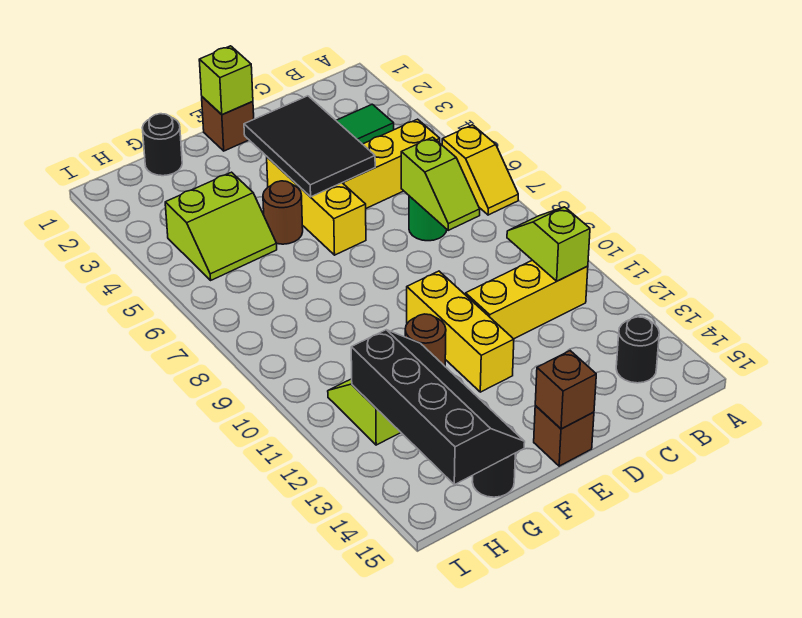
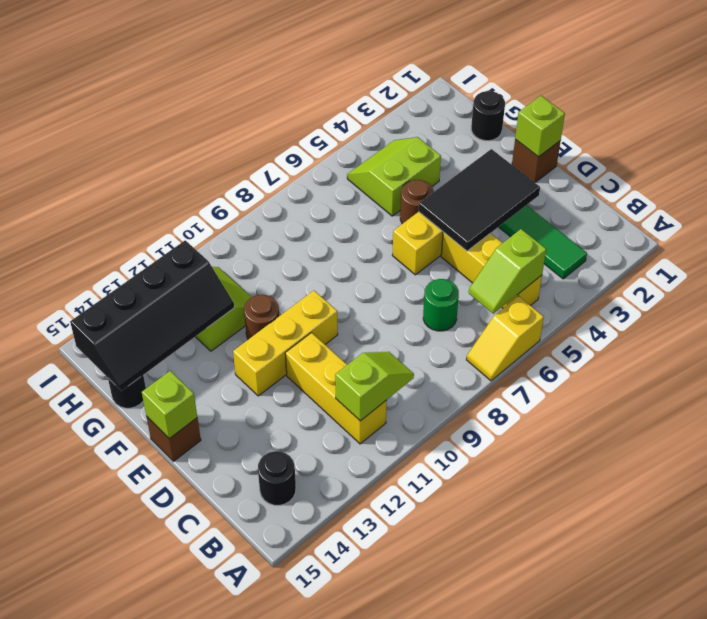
lime 1x2 slope [401,137,480,230] -> lime 1x2 slope moved to [469,229,546,314]
brown 1x1 brick [535,351,596,429] -> lime 1x1 brick [142,371,197,439]
lime 2x2 slope [165,172,277,280] -> lime 2x2 slope turned to [347,137,441,216]

